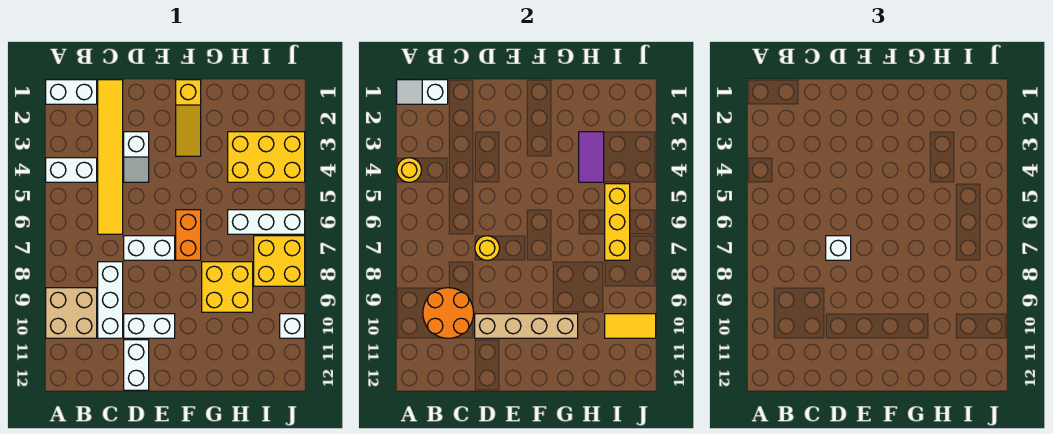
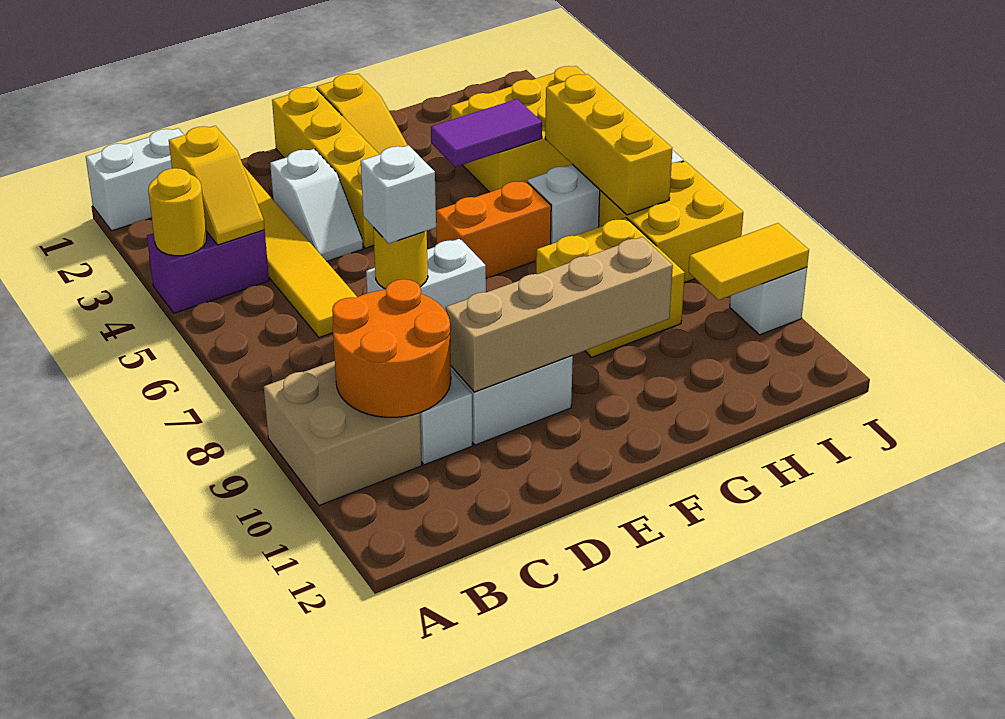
white 1x2 slope [397,80,448,104] -> none
white 1x2 brick [46,158,97,182] -> purple 1x2 brick [147,230,269,313]
none -> yellow 1x2 slope [169,126,265,245]
white 1x2 brick [124,340,149,390] -> none
none -> yellow 1x4 brick [272,87,379,248]
orange 1x2 brick [176,210,201,260] -> orange 1x2 brick turned to [436,180,551,279]
purple 1x2 tile [579,132,604,182] -> purple 1x2 tile turned to [431,99,542,167]

